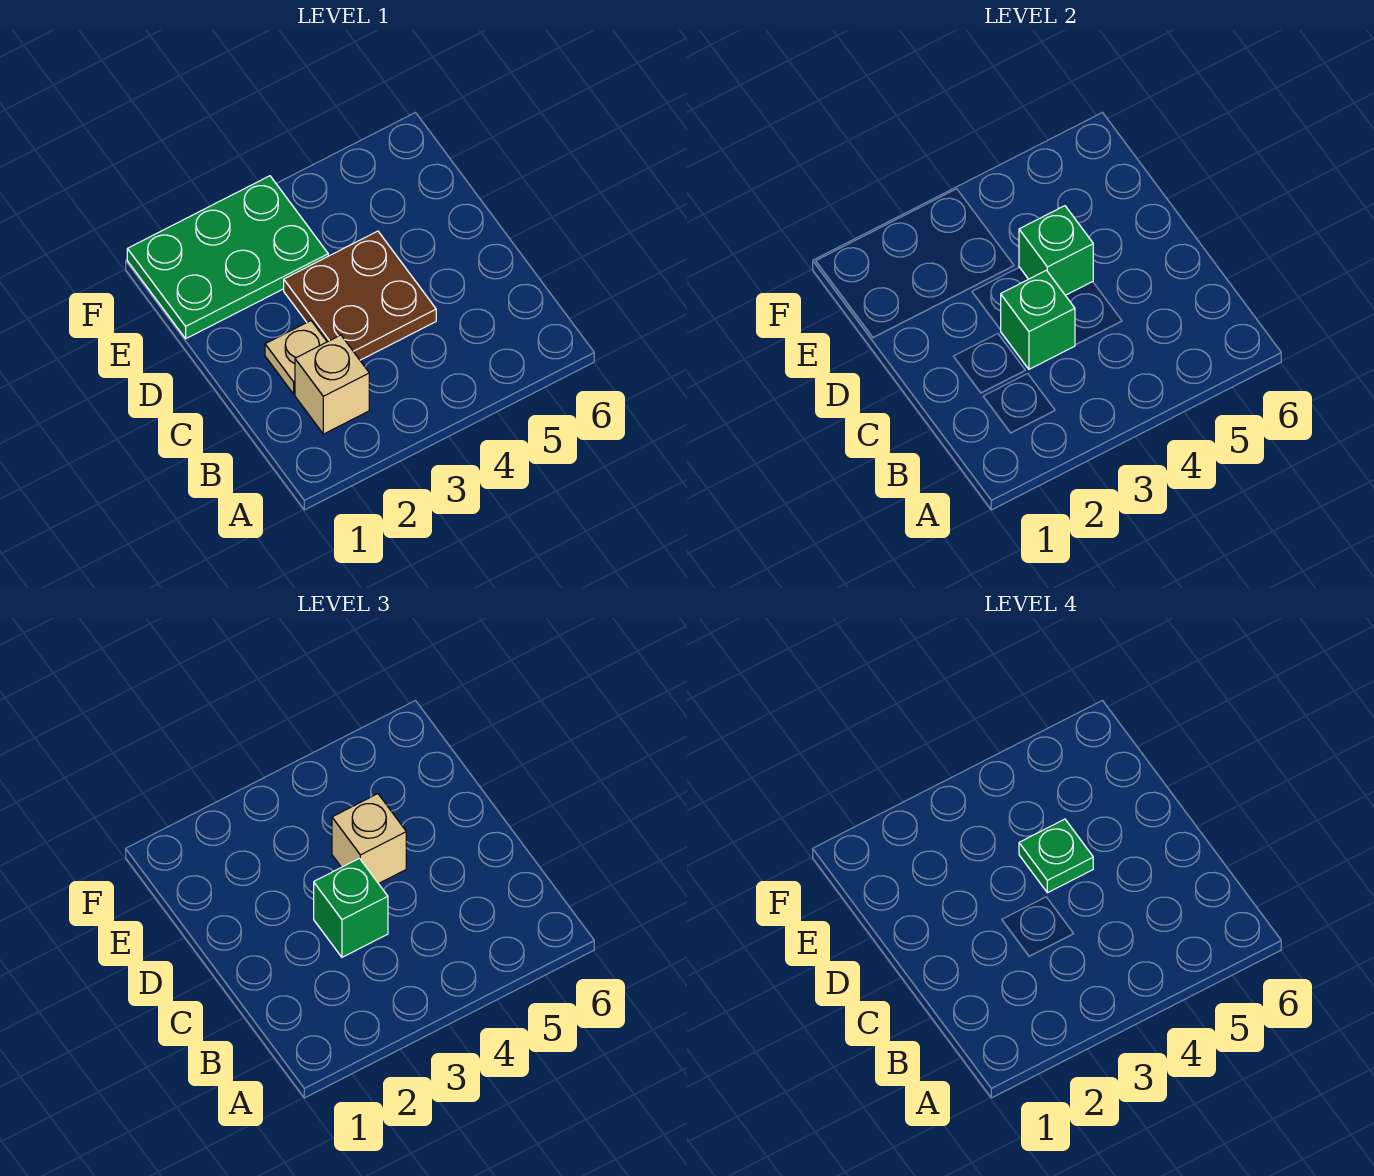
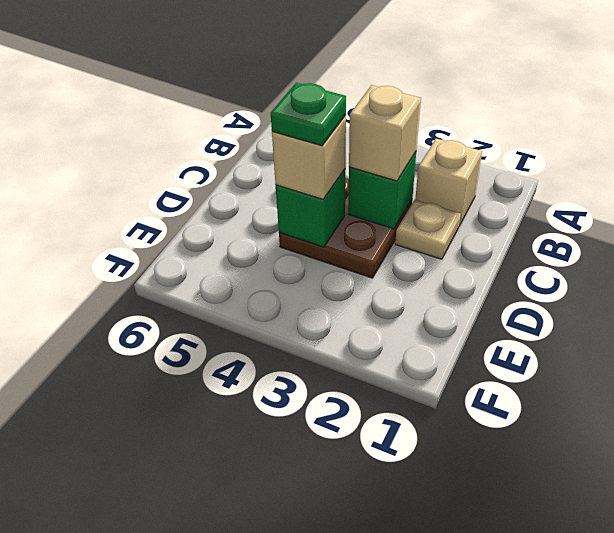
green 1x1 brick [314,858,388,957] -> tan 1x1 brick [349,85,421,181]
green 2x3 plate [127,176,328,338] -> none

